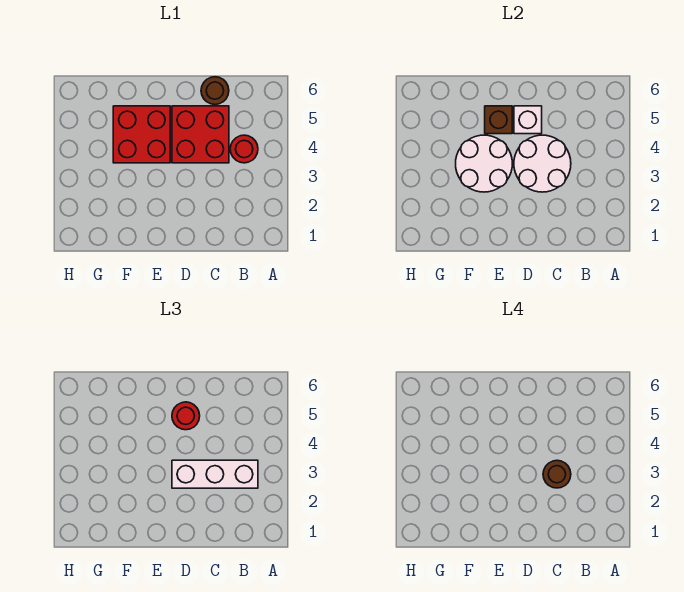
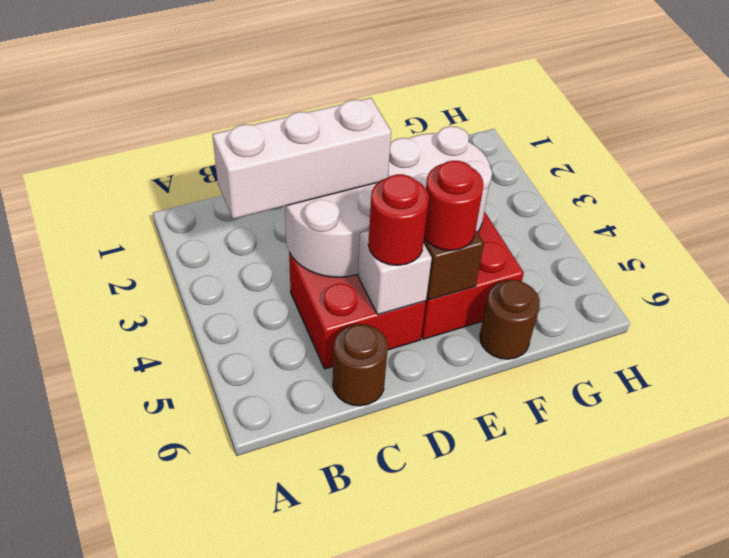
red 1x1 round brick [230,135,258,163] -> red 1x1 round brick moved to [424,161,483,251]
brown 1x1 round brick [543,460,571,488] -> brown 1x1 round brick moved to [480,280,540,359]

